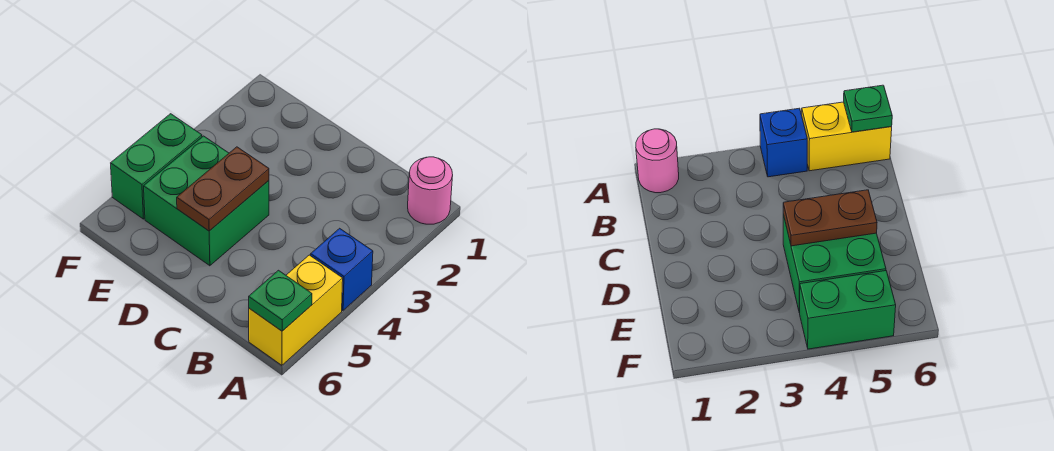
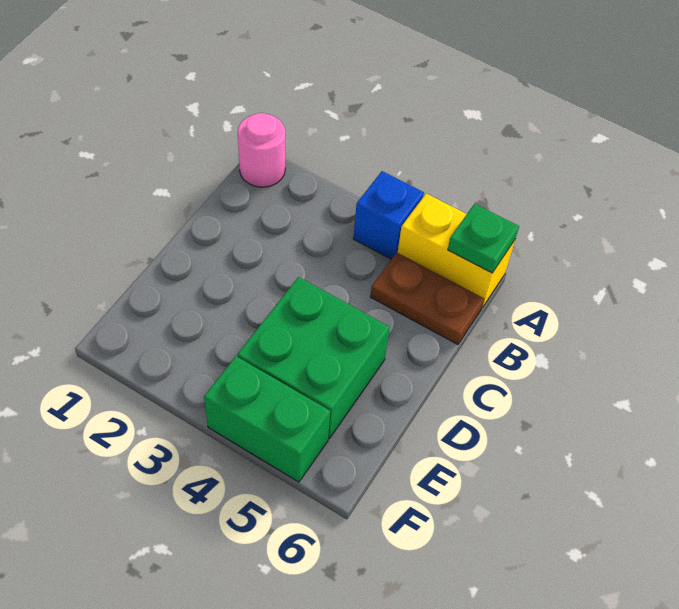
brown 1x2 plate [177,147,269,231] -> brown 1x2 plate moved to [370,253,484,345]

